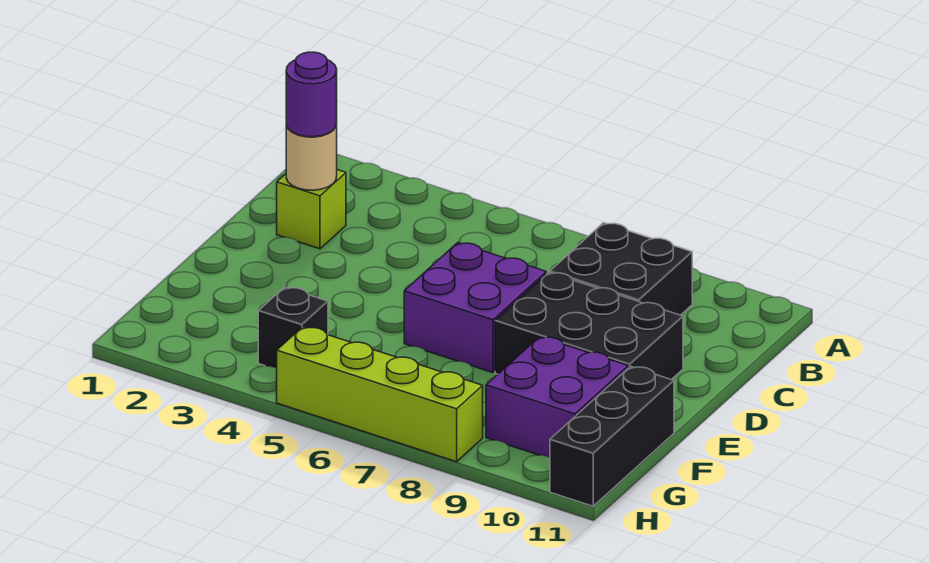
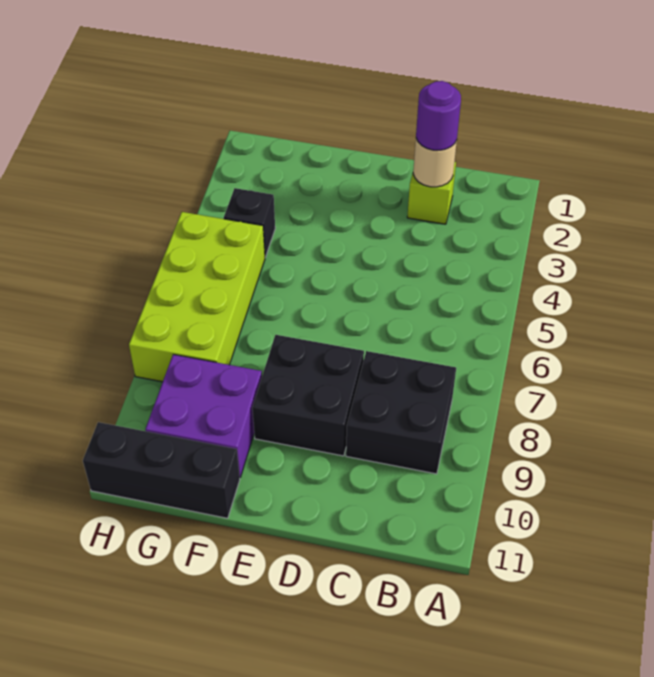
purple 2x2 brick [404,243,546,373] -> none
black 2x3 brick [495,272,683,380] -> black 2x2 brick [252,335,364,456]
lime 1x4 brick [277,327,483,462] -> lime 2x4 brick [129,212,265,382]

